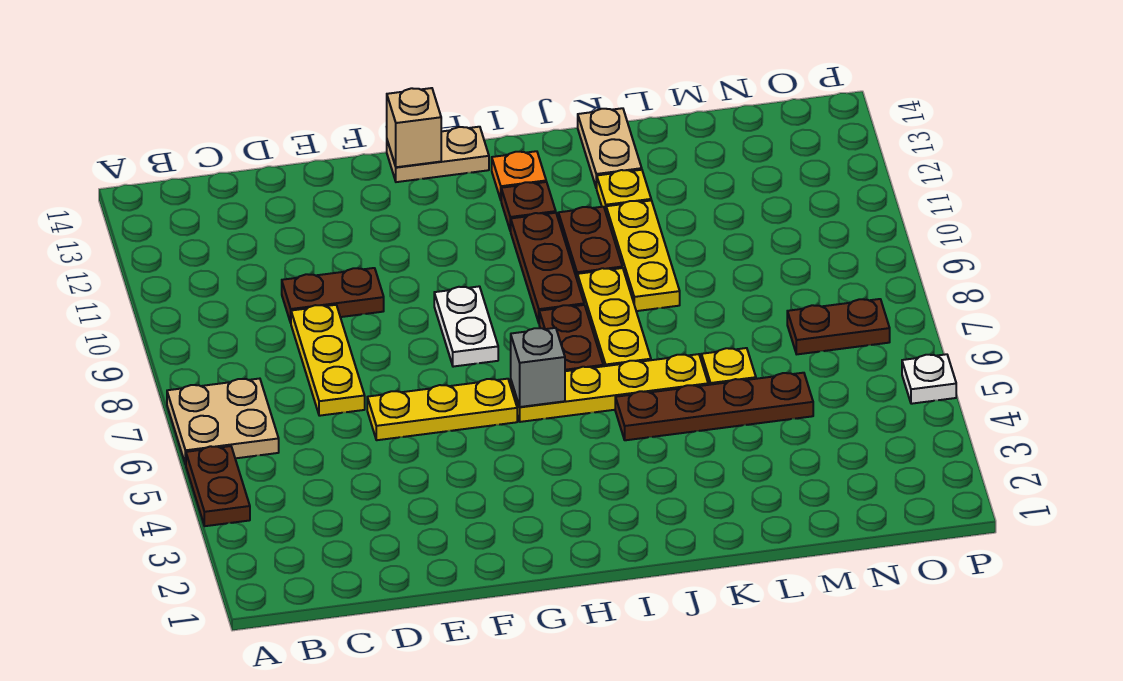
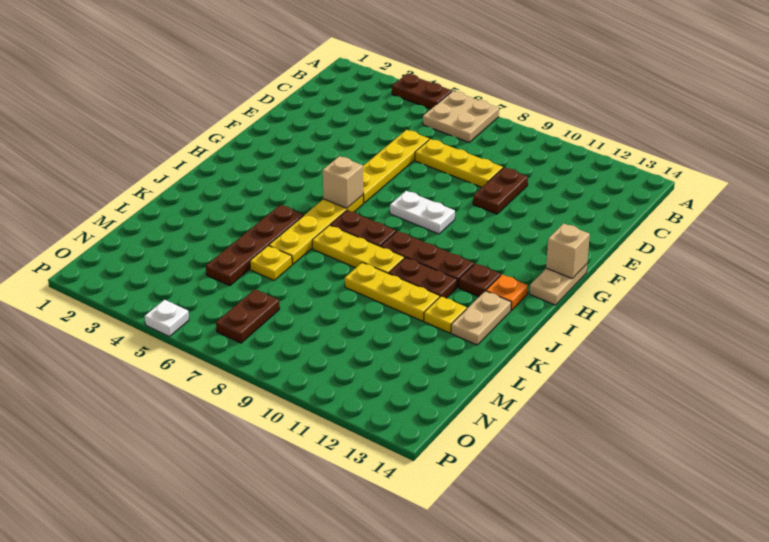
yellow 1x3 plate [367,379,517,440] -> yellow 1x4 plate [363,130,429,203]
grey 1x1 brick [511,328,565,407] -> tan 1x1 brick [323,156,363,208]
tan 1x2 plate [578,108,642,188] -> tan 1x2 plate turned to [451,291,511,345]

